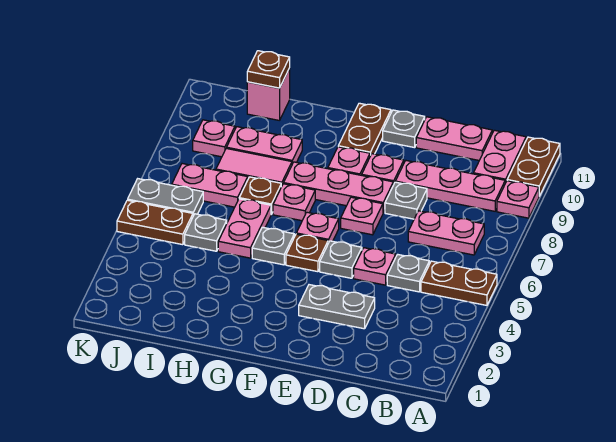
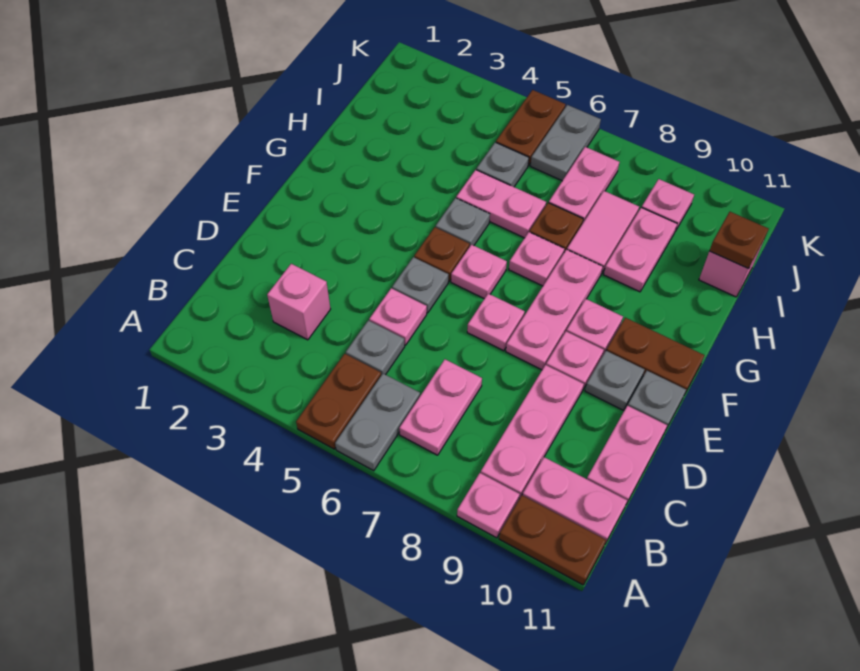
none -> pink 1x1 brick [267,264,330,340]
grey 1x2 plate [299,285,375,329] -> grey 1x2 plate moved to [335,374,420,471]
grey 1x1 plate [385,182,427,219] -> grey 1x1 plate moved to [585,351,645,410]

